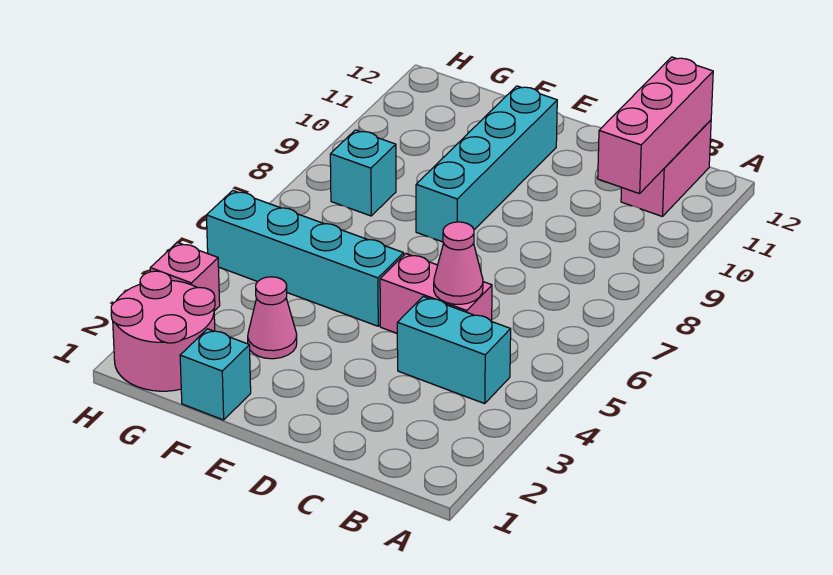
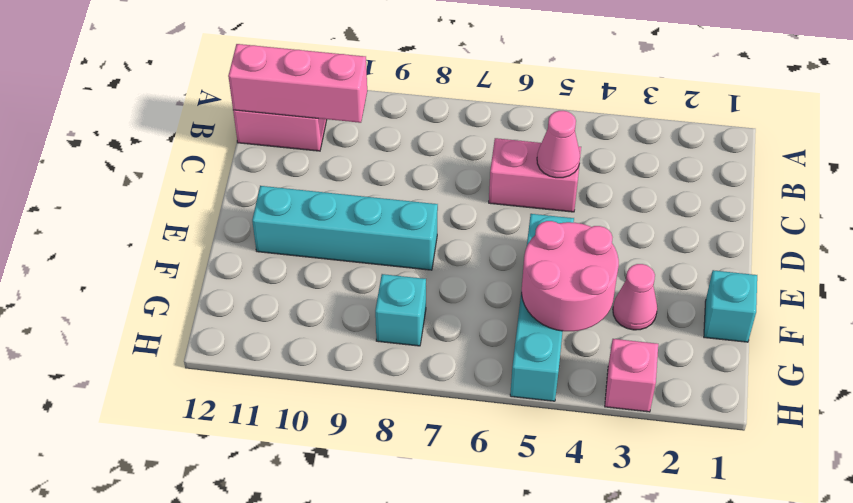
cyan 1x2 brick [397,296,511,404] -> none
pink 1x2 brick [380,254,492,333] -> pink 1x2 brick turned to [489,138,581,212]
pink 2x2 round brick [111,271,215,391] -> pink 2x2 round brick moved to [522,221,619,331]

